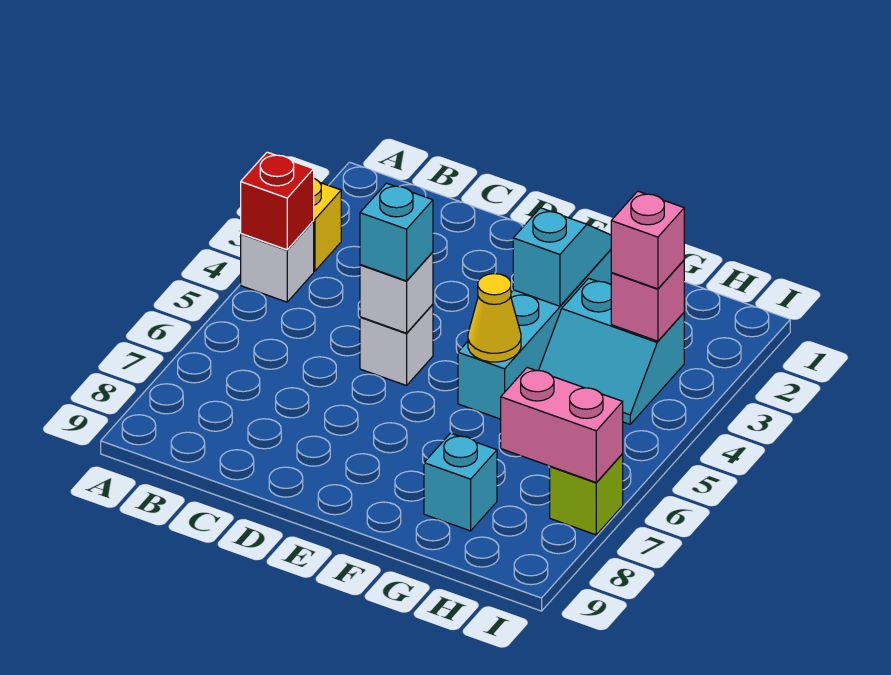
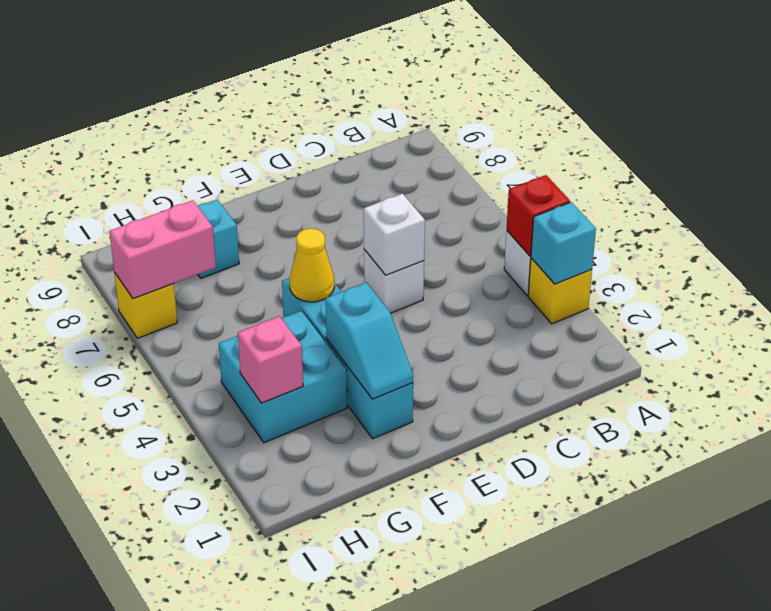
cyan 1x1 brick [360,183,433,281] -> cyan 1x1 brick moved to [531,202,596,284]
cyan 2x2 slope [539,278,684,424] -> cyan 2x2 brick [219,311,347,443]
pink 1x1 brick [611,191,684,289] -> none
lime 1x1 brick [550,454,623,535] -> yellow 1x1 brick [114,272,177,338]

